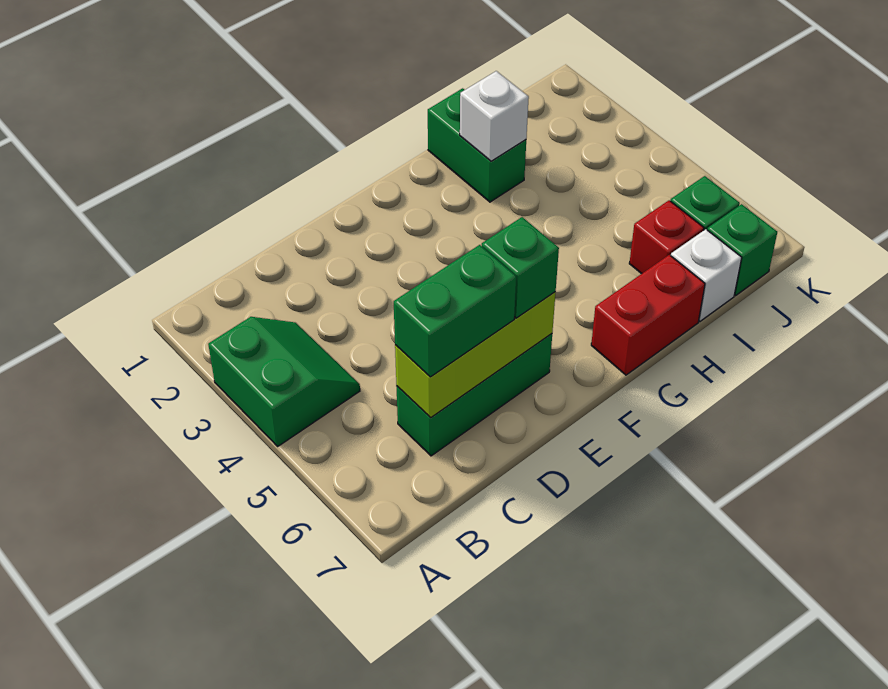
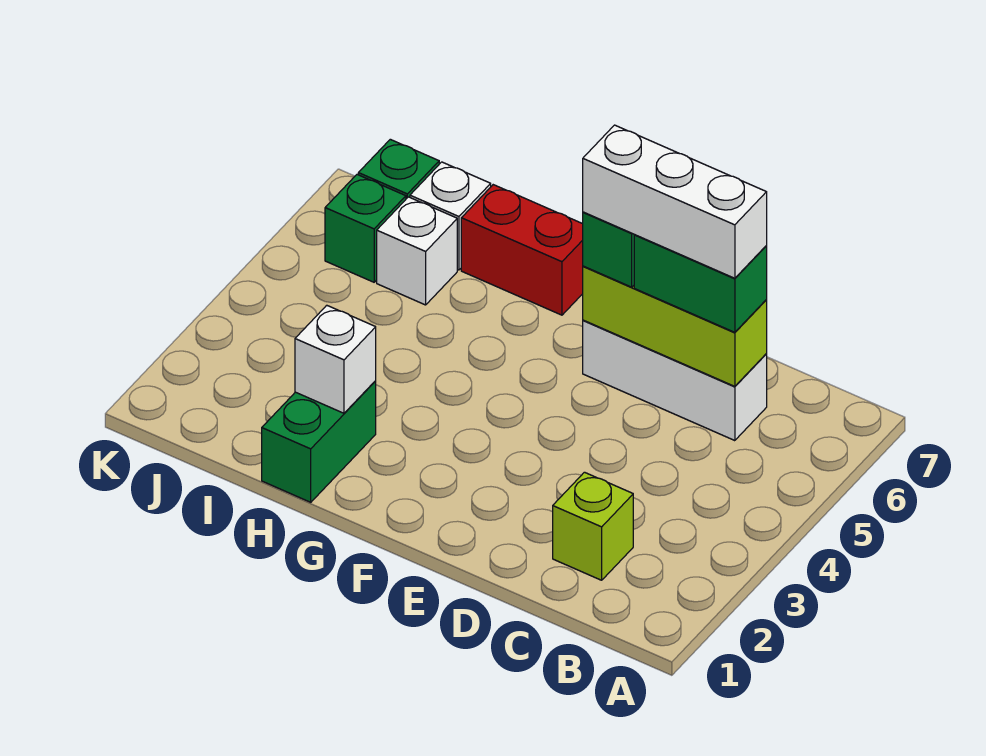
green 2x2 slope [208,317,360,446] -> none
none -> lime 1x1 brick [553,472,633,580]
green 1x3 brick [396,334,552,456] -> white 1x3 brick [583,320,767,441]
none -> white 1x3 brick [583,125,767,278]
red 1x1 brick [629,200,704,274] -> white 1x1 brick [377,197,457,305]

